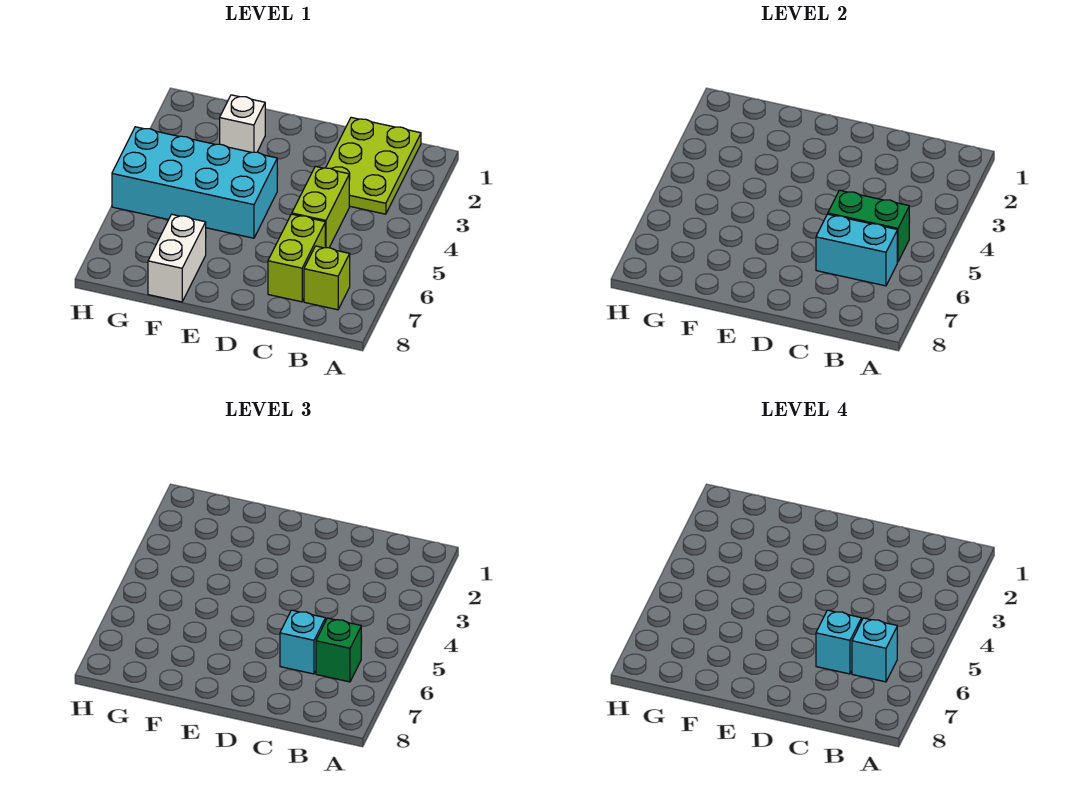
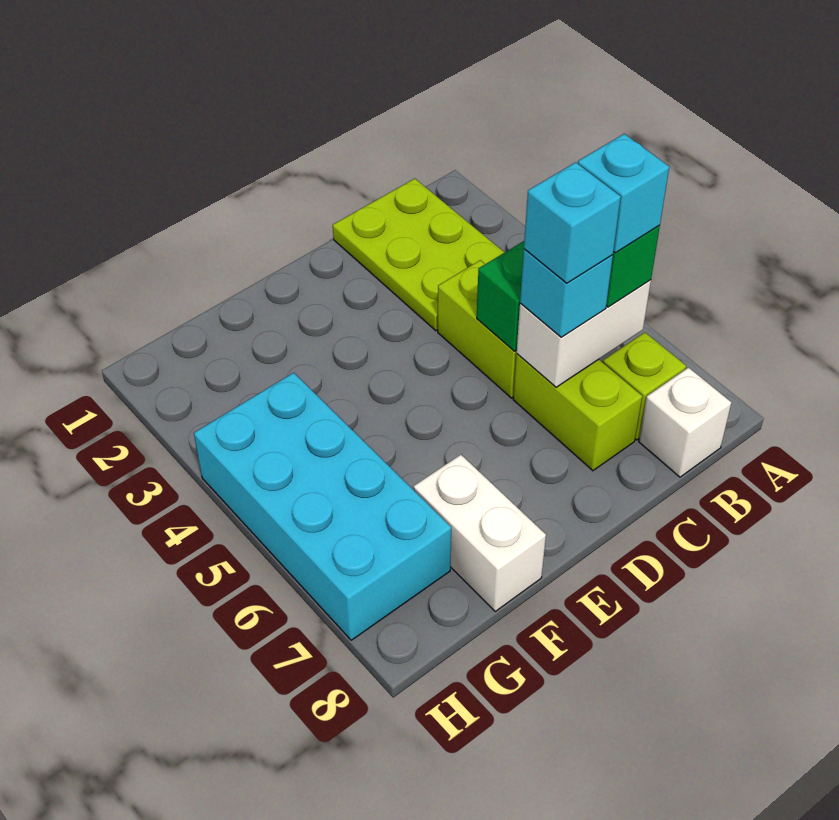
cyan 1x2 brick [816,214,897,286] -> white 1x2 brick [516,280,651,387]
cyan 2x4 brick [112,127,277,238] -> cyan 2x4 brick turned to [194,373,451,640]
white 1x1 brick [220,95,265,152] -> white 1x1 brick moved to [639,368,731,477]

